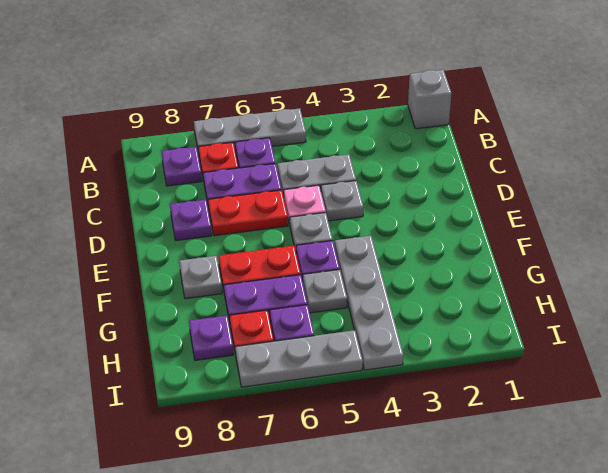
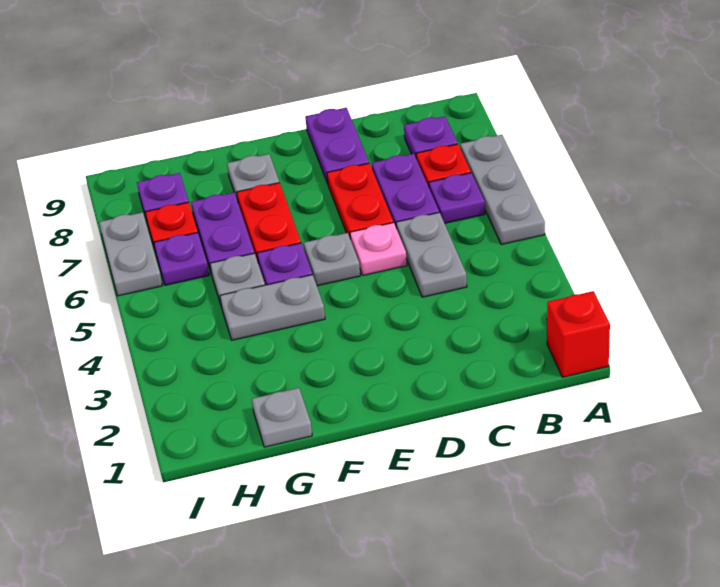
grey 1x1 brick [408,70,451,129] -> red 1x1 brick [547,291,610,377]
grey 1x1 plate [321,181,363,221] -> grey 1x1 plate moved to [252,388,312,447]
purple 1x1 plate [170,200,212,241] -> purple 1x2 plate [305,108,369,184]
grey 1x4 plate [335,236,403,370] -> grey 1x2 plate [220,275,325,340]
grey 1x3 plate [235,330,363,387] -> grey 1x2 plate [99,212,162,296]

